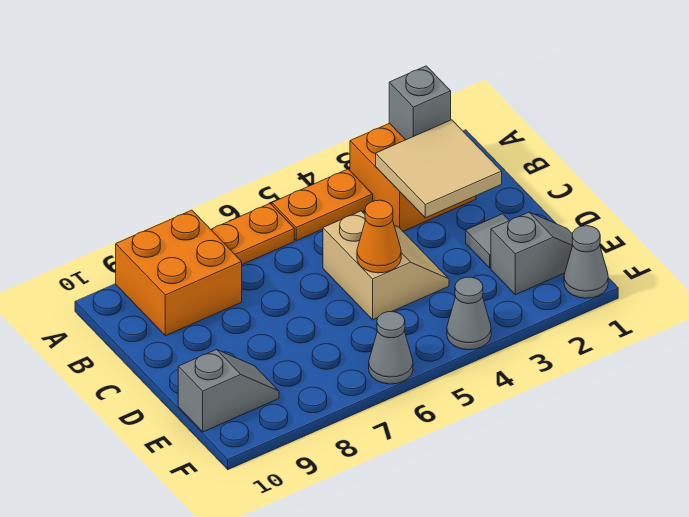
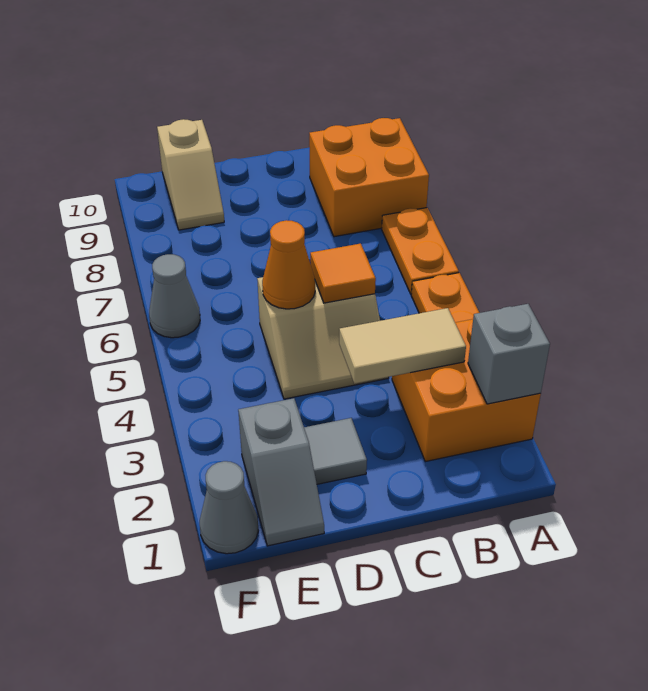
tan 2x2 tile [376,120,502,218] -> tan 1x2 tile [339,308,466,384]
none -> orange 1x1 tile [310,244,376,303]
grey 1x2 slope [178,350,279,432] -> tan 1x2 slope [157,119,224,230]
grey 1x1 cone [447,277,491,350] -> none

